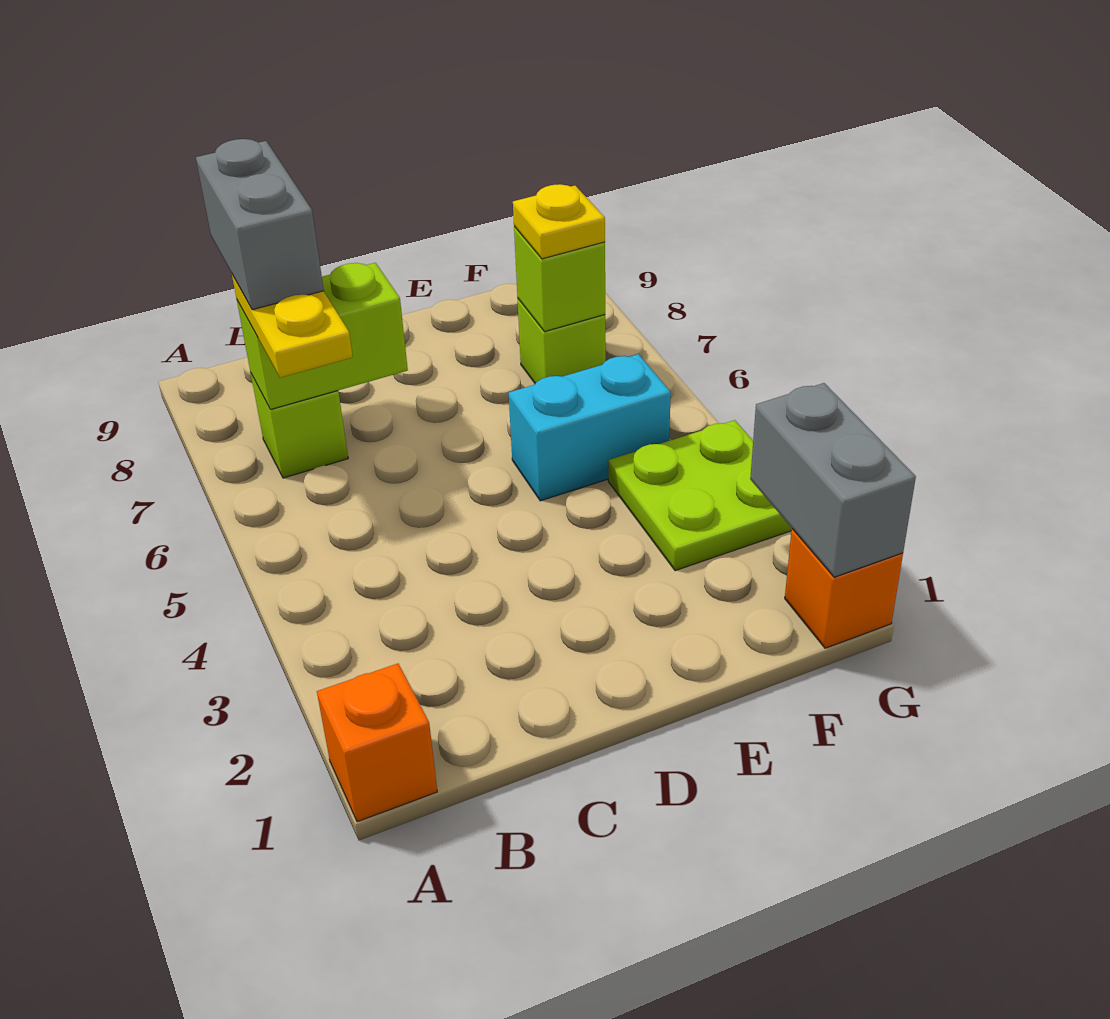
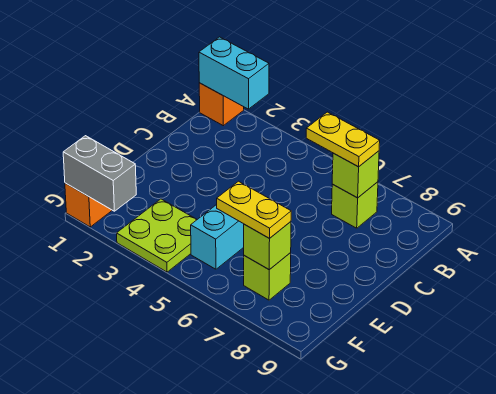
none -> cyan 1x2 brick [199,37,269,109]
lime 1x2 brick [237,263,408,410] -> lime 1x1 brick [332,151,379,198]
grey 1x2 brick [196,139,324,310] -> none
yellow 1x1 plate [513,184,605,259] -> yellow 1x2 plate [217,181,291,238]

